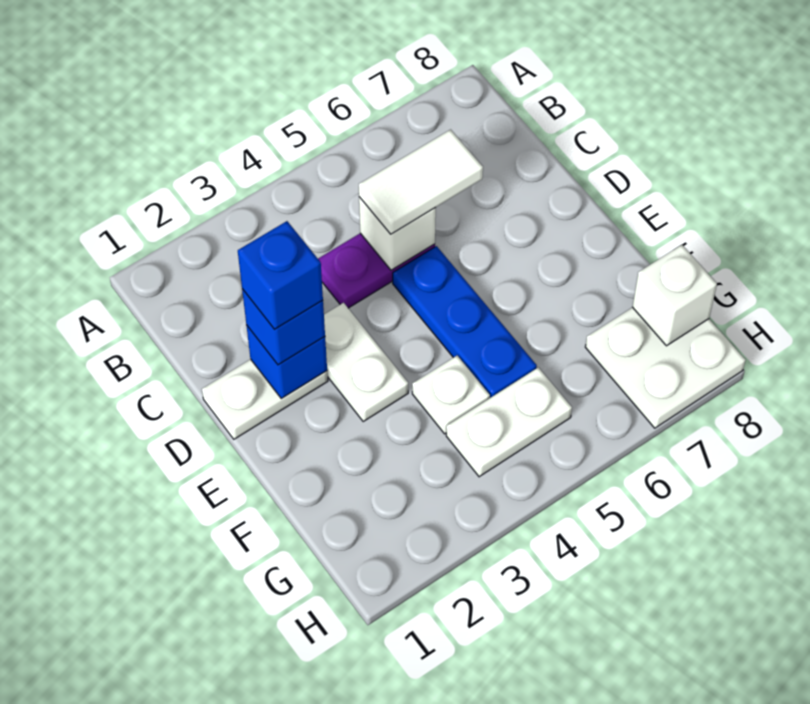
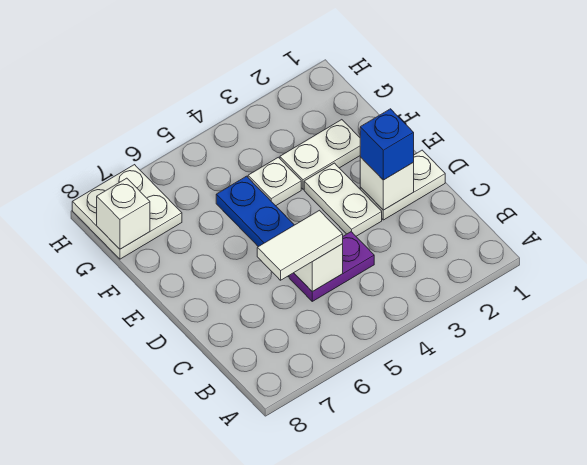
blue 1x1 brick [246,325,327,399] -> white 1x1 brick [360,157,414,210]
blue 1x1 brick [238,221,323,330] -> none
white 1x2 plate [446,367,572,477] -> white 1x2 plate moved to [280,120,360,189]

